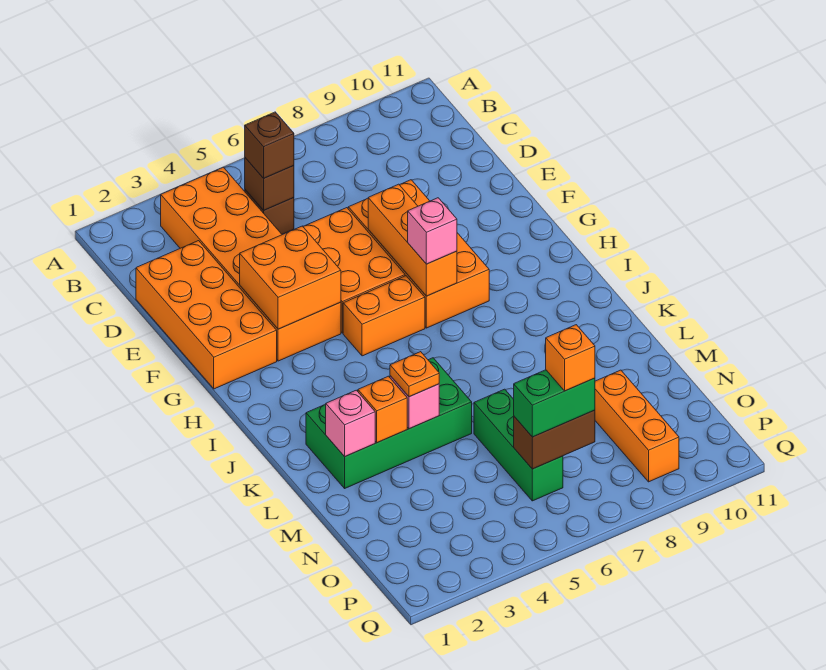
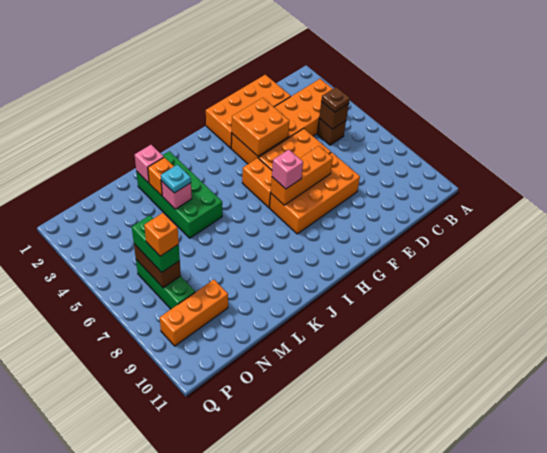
brown 1x1 brick [245,112,294,178] -> brown 1x1 plate [321,87,350,112]
orange 1x1 plate [390,352,439,397] -> cyan 1x1 plate [161,165,191,193]
green 1x3 brick [474,389,563,501] -> green 1x3 brick turned to [136,260,195,309]

